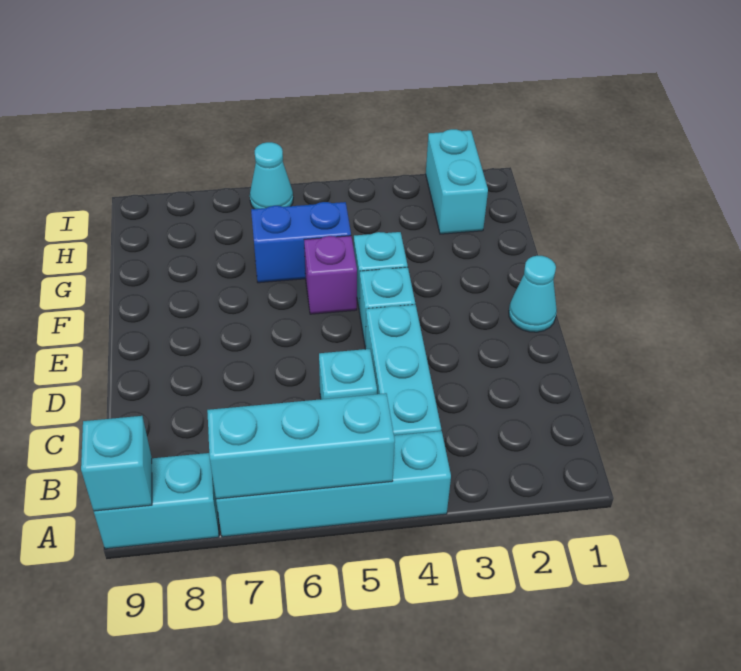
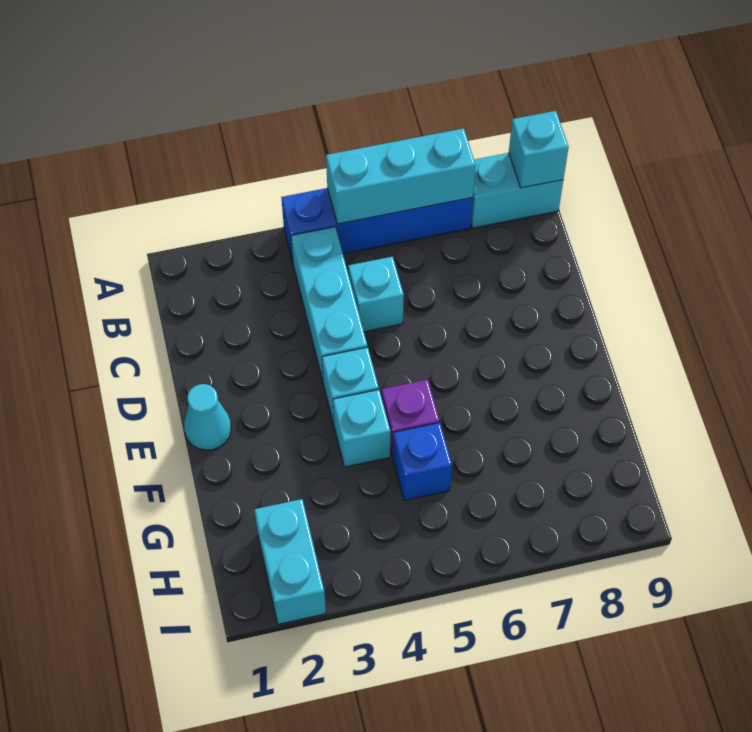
cyan 1x4 brick [216,431,451,537] -> blue 1x4 brick [281,188,473,262]
blue 1x2 brick [251,202,351,283] -> blue 1x1 brick [393,423,452,500]
cyan 1x1 cone [250,142,293,209] -> none

